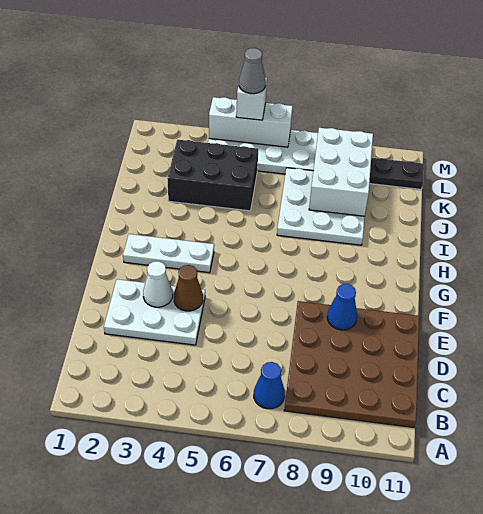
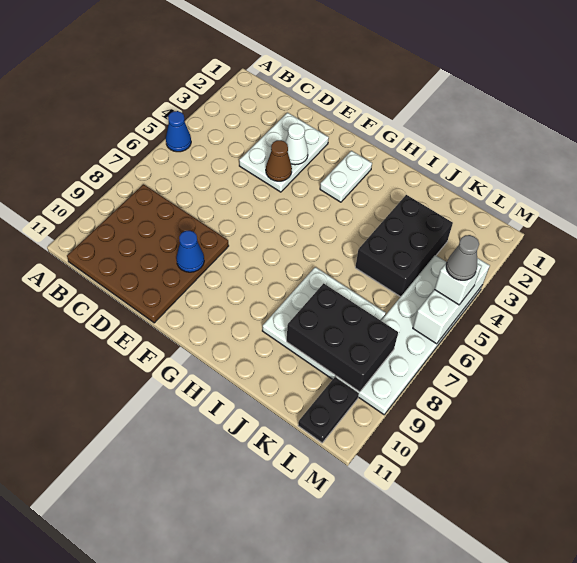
blue 1x1 cone [254,362,285,409] -> blue 1x1 cone moved to [166,111,191,152]
white 1x3 plate [123,234,214,273] -> white 1x2 plate [320,151,372,202]
white 2x3 brick [309,128,373,216] -> black 2x3 brick [287,283,398,392]

